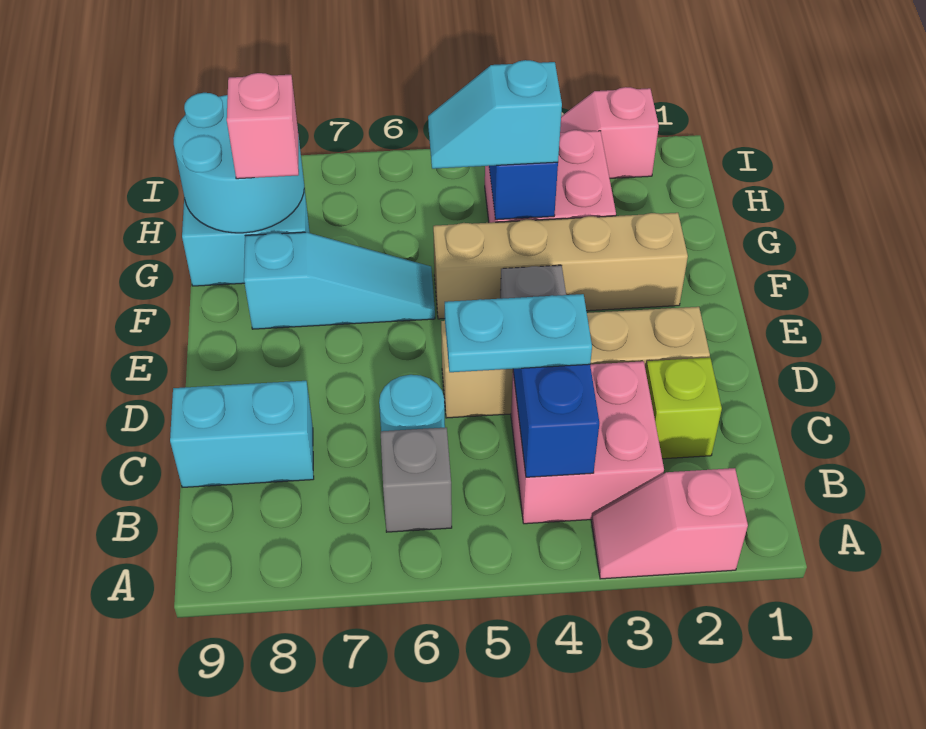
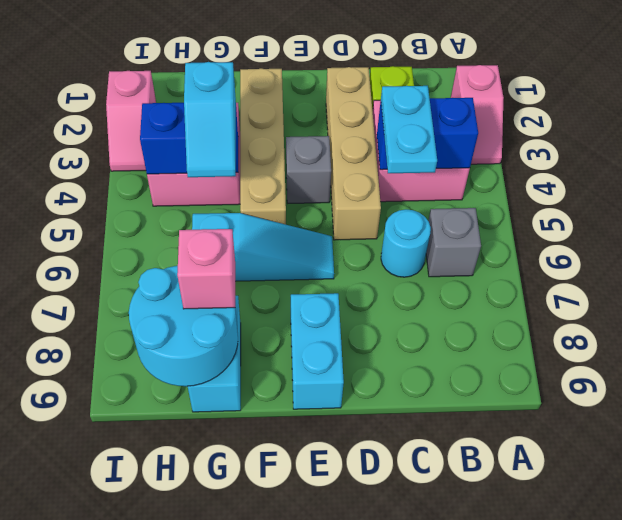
cyan 1x2 brick [170,381,314,487] -> cyan 1x2 brick moved to [291,293,344,409]
cyan 1x3 slope [244,232,435,329] -> cyan 1x3 slope turned to [192,213,334,281]

